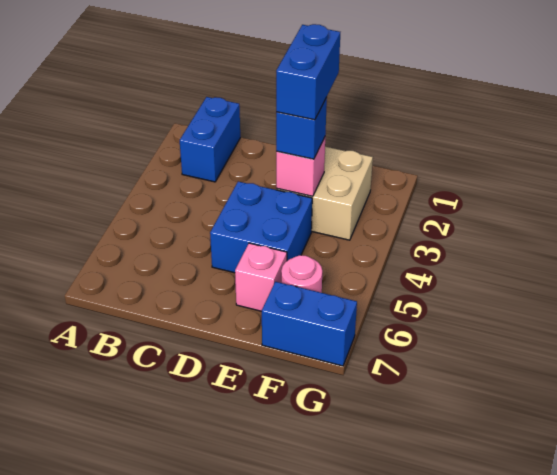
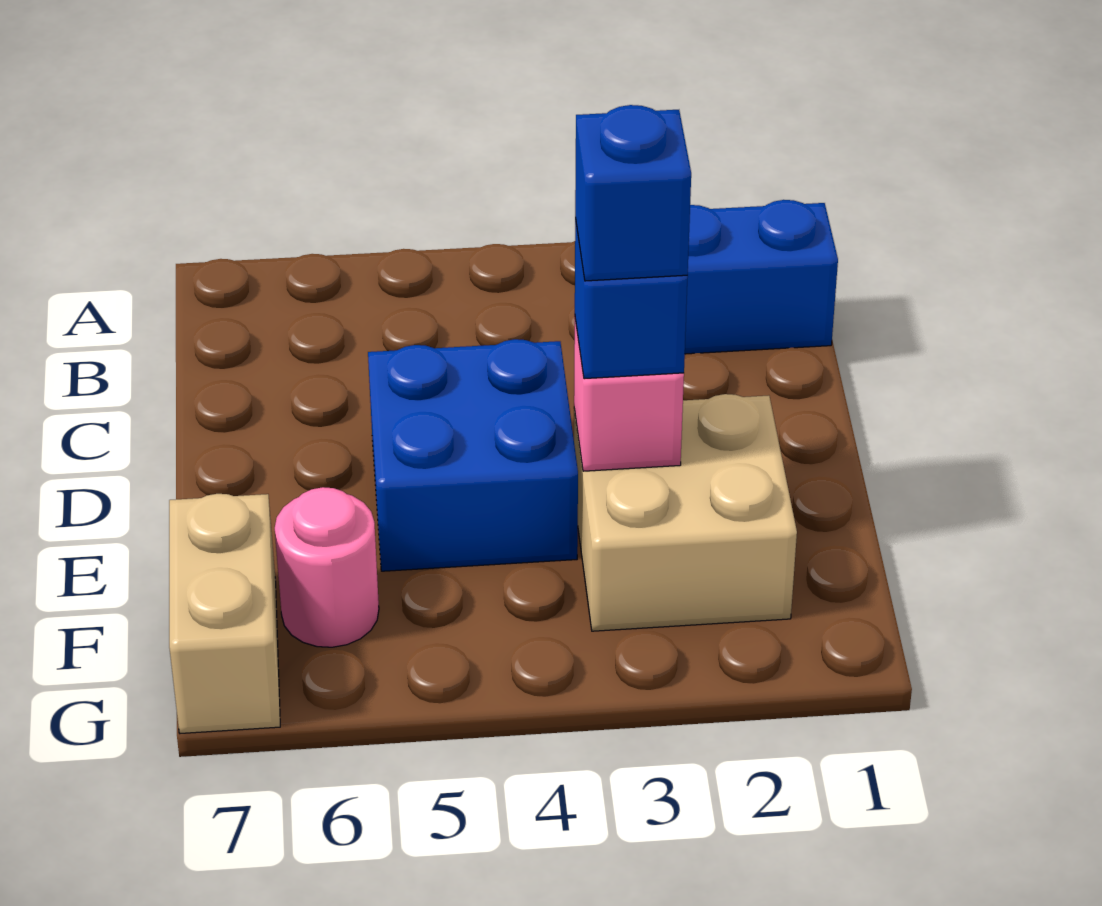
blue 1x2 brick [276,24,340,120] -> blue 1x1 brick [575,105,691,281]
pink 1x1 brick [235,243,287,311] -> none
blue 1x2 brick [262,282,357,366] -> tan 1x2 brick [169,494,280,733]

